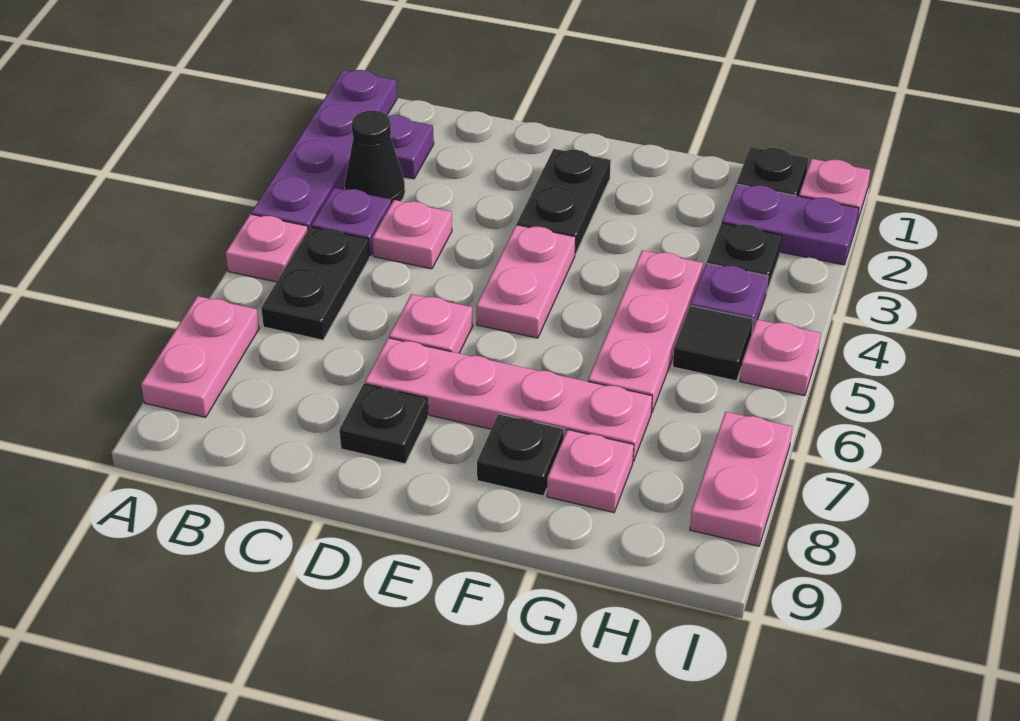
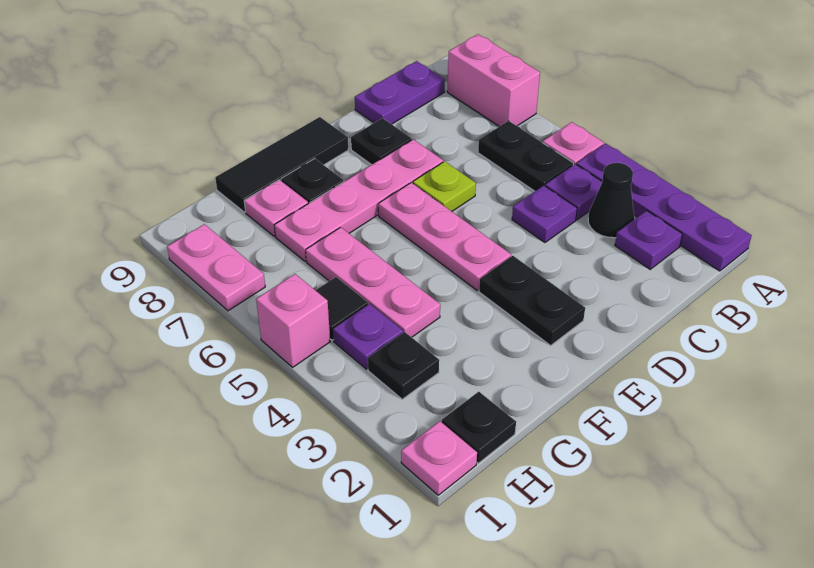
pink 1x2 plate [141,296,259,417] -> pink 1x2 brick [447,34,540,126]
pink 1x1 plate [373,200,452,269] -> purple 1x1 plate [512,186,577,242]
pink 1x1 plate [389,294,473,353] -> lime 1x1 plate [413,161,476,211]
pink 1x2 plate [476,225,576,338] -> pink 1x3 plate [378,183,511,290]
none -> black 1x3 tile [215,117,348,212]
purple 1x2 plate [722,184,859,265] -> purple 1x2 plate moved to [355,61,445,124]
pink 1x1 plate [740,320,821,396] -> pink 1x1 brick [256,274,330,367]

